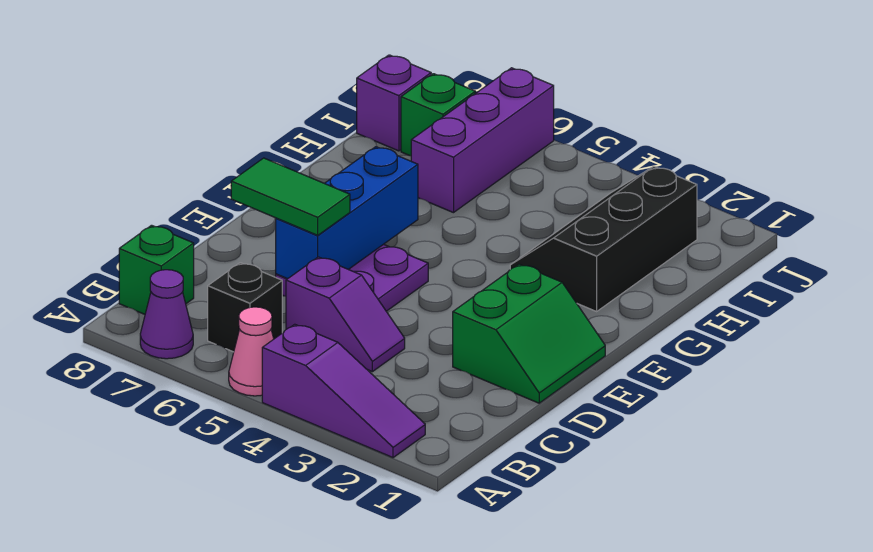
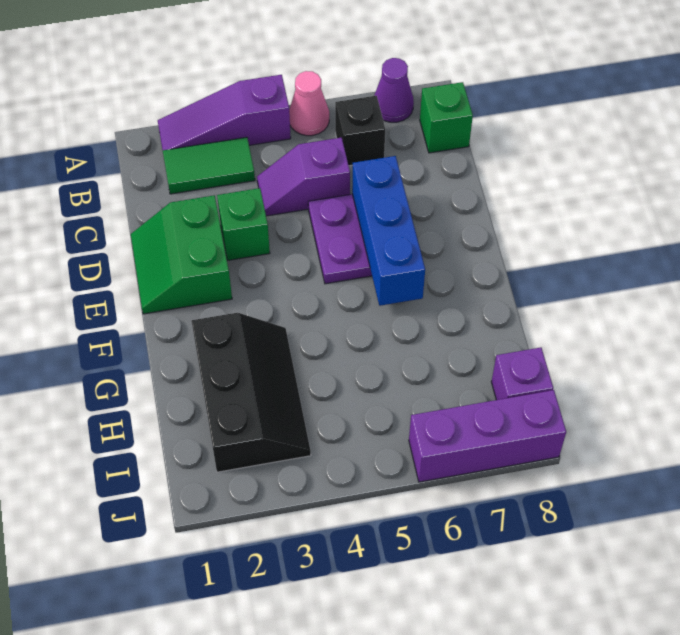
green 1x2 tile [231,158,350,235] -> green 1x2 tile moved to [163,137,255,194]
purple 1x3 brick [411,68,554,213] -> purple 1x3 brick turned to [409,390,566,482]
green 1x1 brick [401,74,475,156] -> green 1x1 brick moved to [217,188,270,260]

